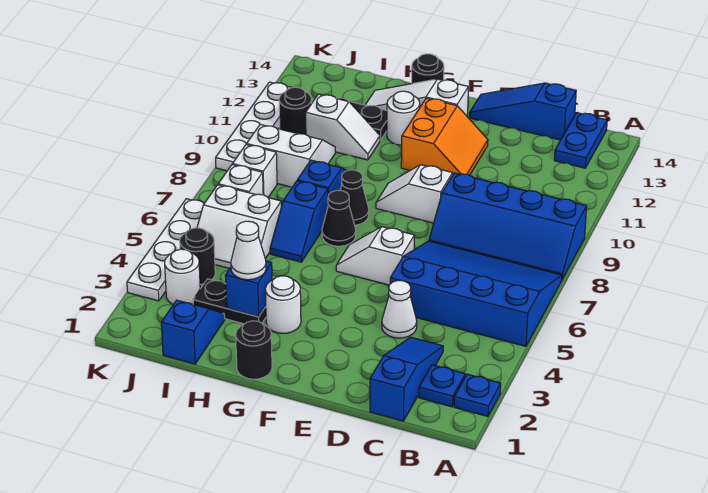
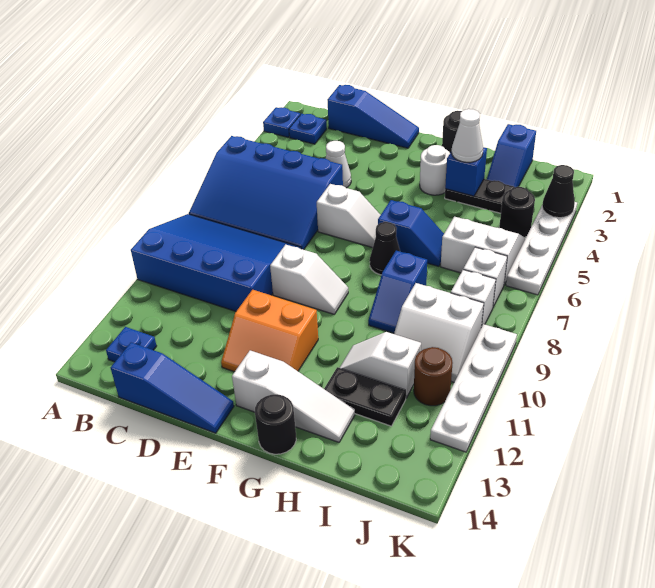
blue 2x4 slope [429,173,587,279] -> blue 3x4 slope [131,214,301,311]
blue 1x2 plate [554,113,607,168] -> blue 1x1 plate [106,327,156,362]
blue 1x3 slope [370,337,443,421] -> blue 1x3 slope turned to [328,85,419,148]
orange 2x2 slope [401,98,488,175] -> orange 2x2 slope turned to [221,290,318,372]
black 1x1 cone [340,170,369,225] -> black 1x1 cone moved to [542,165,575,218]
white 1x1 round brick [387,91,420,145] -> none
blue 1x2 slope [270,181,328,262] -> blue 1x2 slope turned to [378,200,444,266]
white 1x1 round brick [165,249,200,304] -> none
black 1x1 round brick [279,87,312,135] -> brown 1x1 round brick [414,347,453,406]

